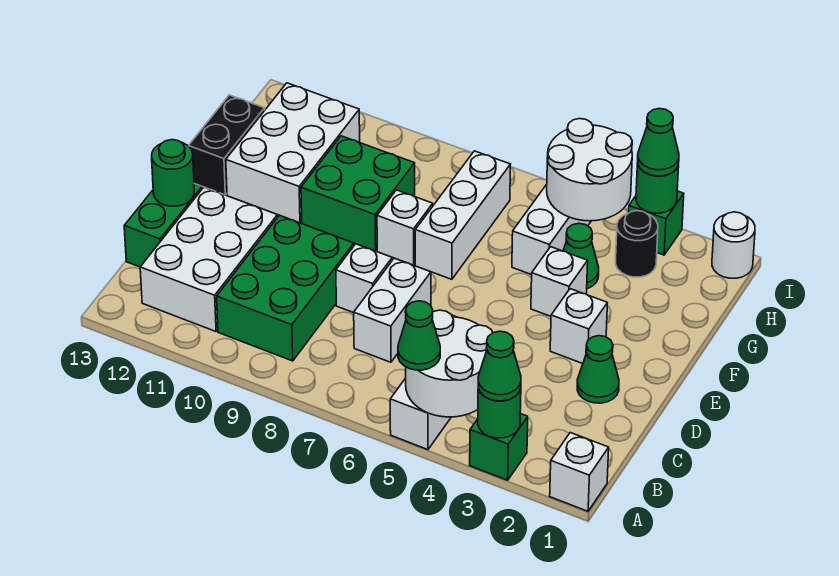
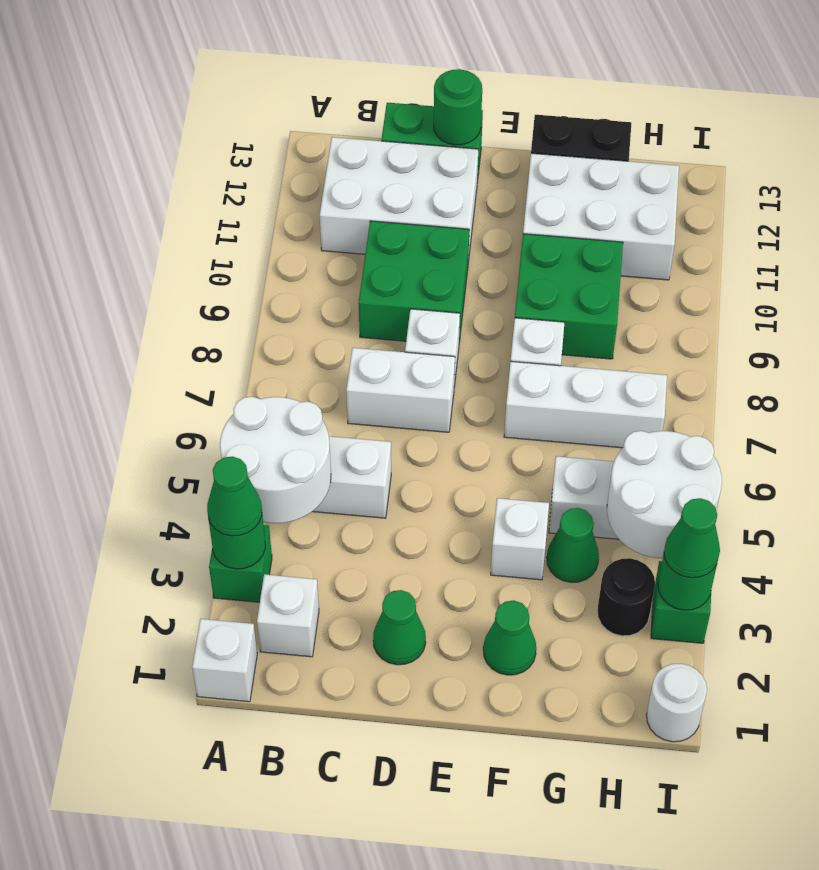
green 1x1 cone [398,301,440,370] -> green 1x1 cone moved to [483,600,536,675]
green 2x3 brick [217,215,354,361] -> green 2x2 brick [359,221,469,342]
white 1x1 brick [550,289,607,364] -> white 1x1 brick moved to [257,574,319,657]

